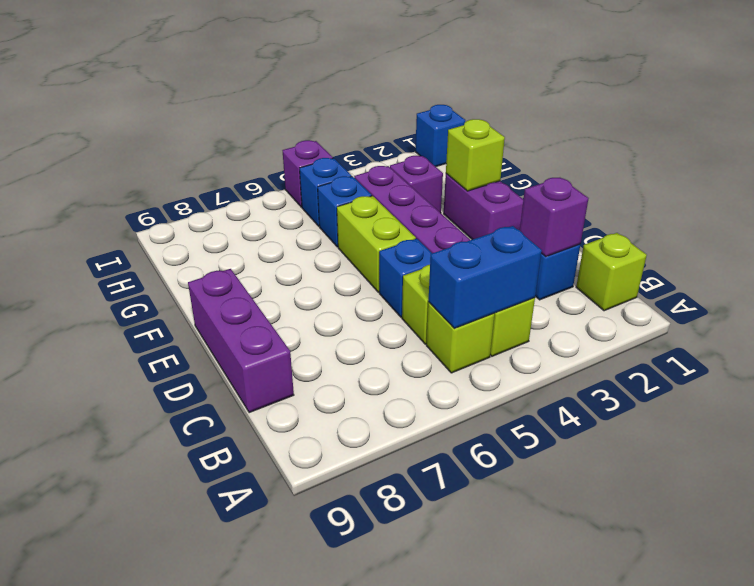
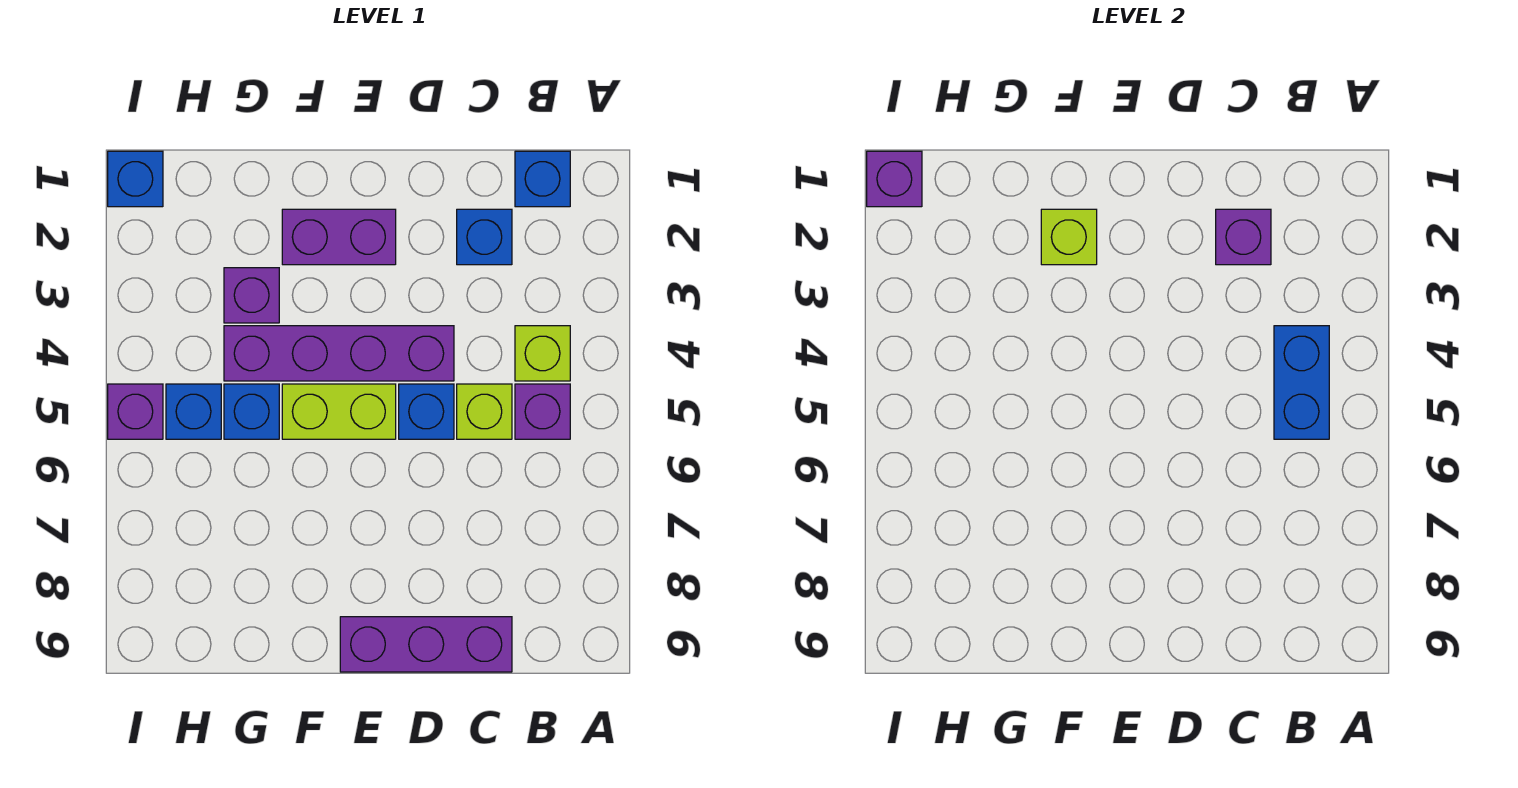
lime 1x1 brick [576,233,647,311] -> blue 1x1 brick [515,151,570,207]
lime 1x1 brick [426,302,494,373] -> purple 1x1 brick [515,384,570,439]
none -> purple 1x1 brick [867,151,922,207]

